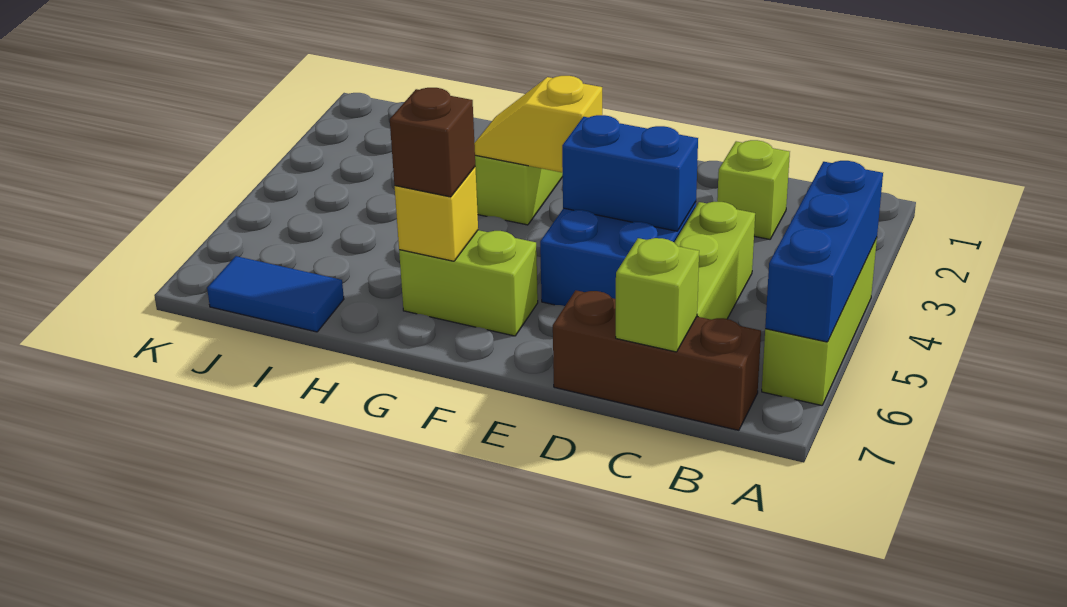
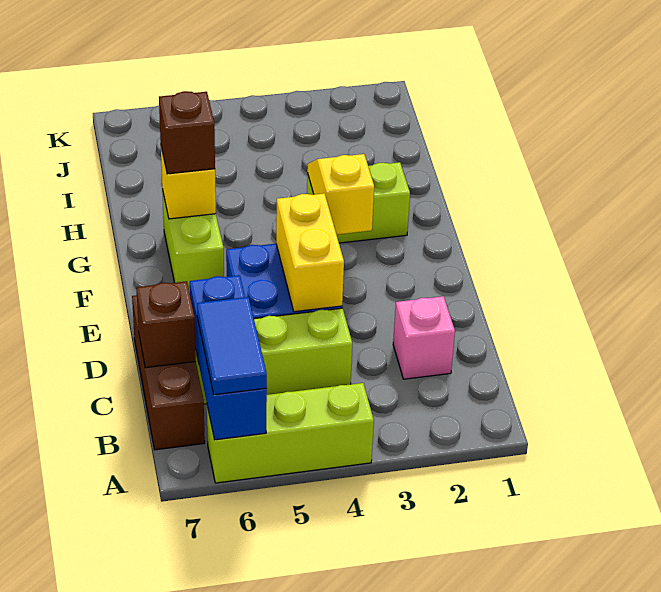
blue 1x3 brick [765,161,883,342] -> blue 1x3 brick turned to [190,275,267,440]
lime 1x1 brick [717,140,790,239] -> pink 1x1 brick [393,296,455,379]
lime 1x1 brick [616,238,699,352] -> brown 1x1 brick [136,281,196,368]
blue 1x2 brick [562,115,698,231] -> yellow 1x2 brick [276,193,344,312]
blue 1x2 tile [207,256,344,332] -> blue 1x2 tile moved to [197,297,267,395]

